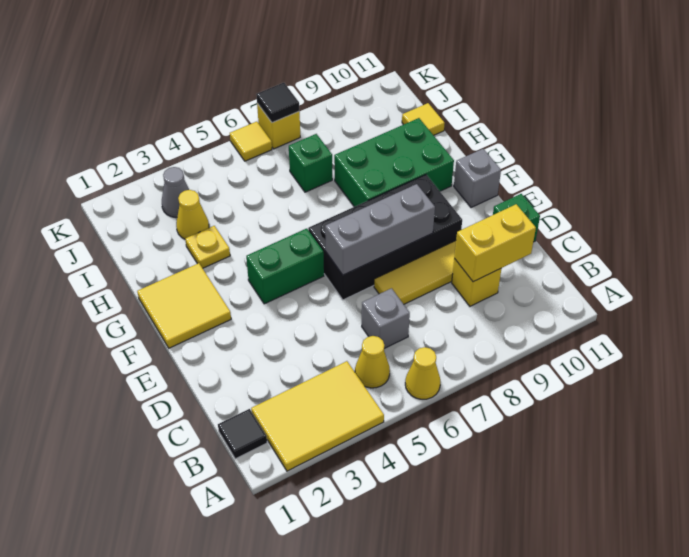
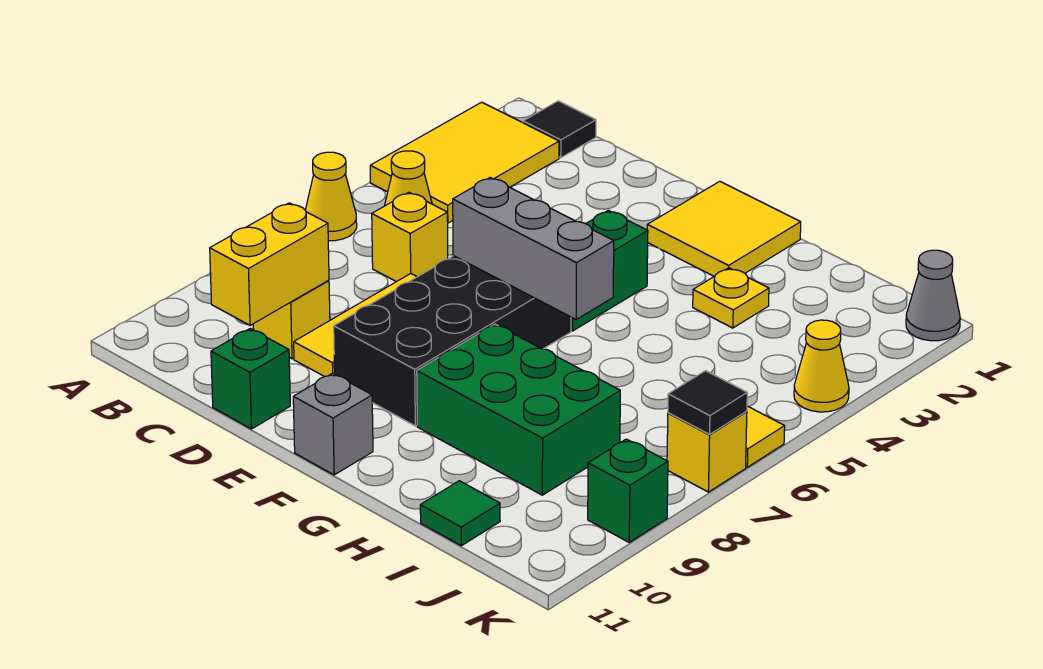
grey 1x1 brick [362,288,410,349] -> yellow 1x1 brick [372,192,448,282]
grey 1x3 brick [325,184,435,275] -> grey 1x3 brick turned to [453,178,614,319]
green 2x3 brick [334,118,454,207] -> green 2x3 brick turned to [417,324,620,495]
yellow 1x1 cone [176,190,209,239] -> yellow 1x1 cone moved to [794,320,849,412]
green 1x1 brick [289,134,332,192] -> green 1x1 brick moved to [588,439,668,542]
yellow 1x1 tile [402,103,445,135] -> green 1x1 tile [420,481,500,546]
grey 1x1 cone [162,167,189,217] -> grey 1x1 cone moved to [906,250,960,341]

